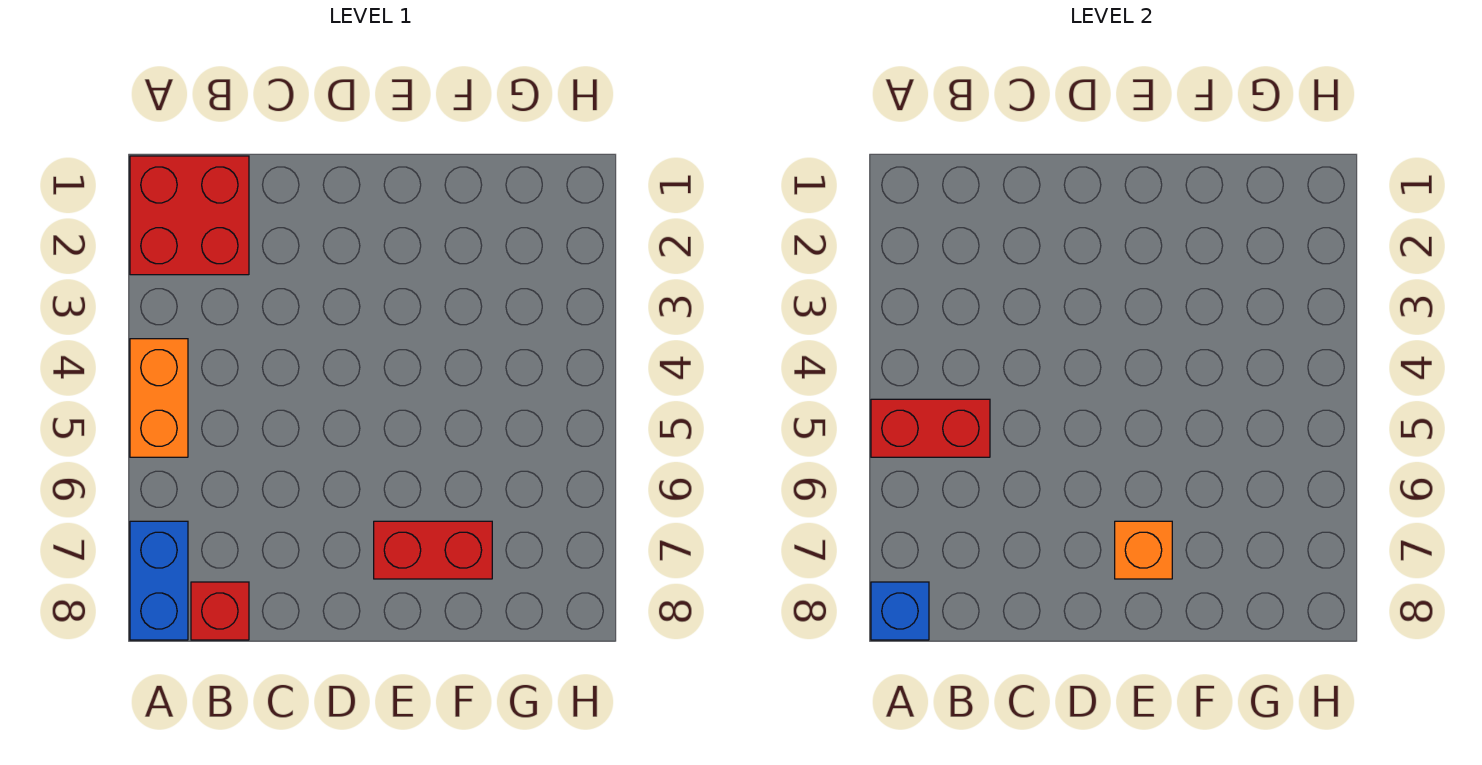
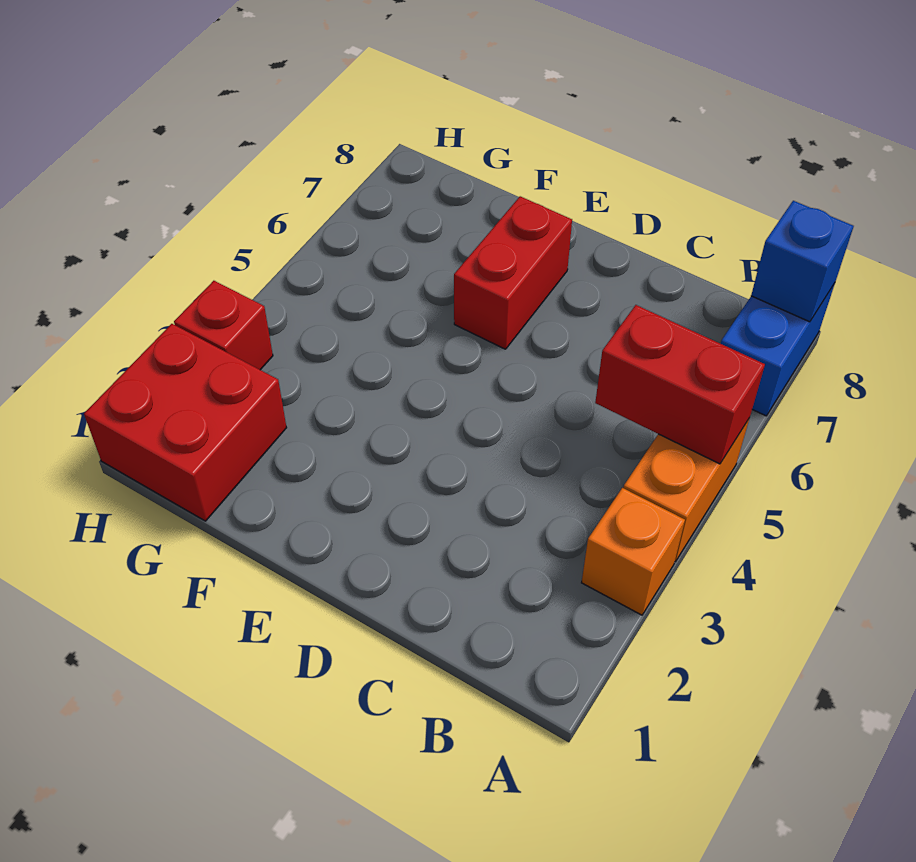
red 2x2 brick [130,156,249,275] -> red 2x2 brick moved to [84,324,287,521]
red 1x1 brick [191,582,249,640] -> red 1x1 brick moved to [174,281,273,370]
red 1x2 brick [374,521,492,579] -> red 1x2 brick turned to [454,196,572,349]
orange 1x1 brick [1115,521,1172,579] -> orange 1x1 brick moved to [582,488,685,615]

